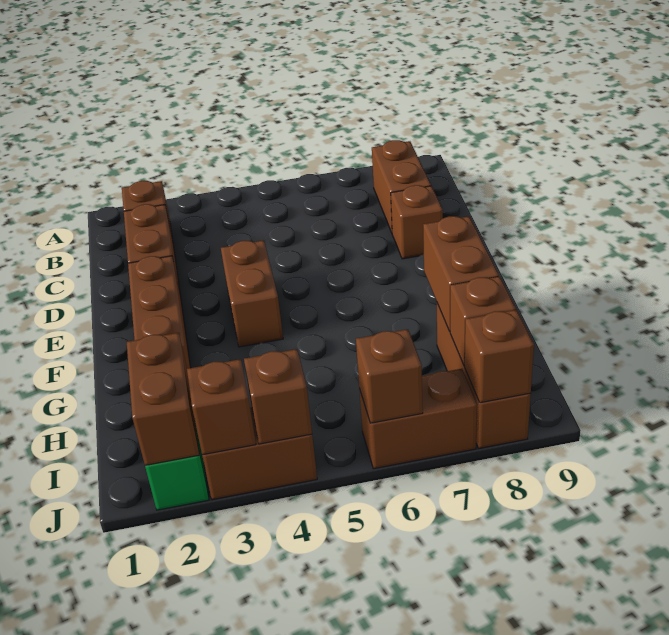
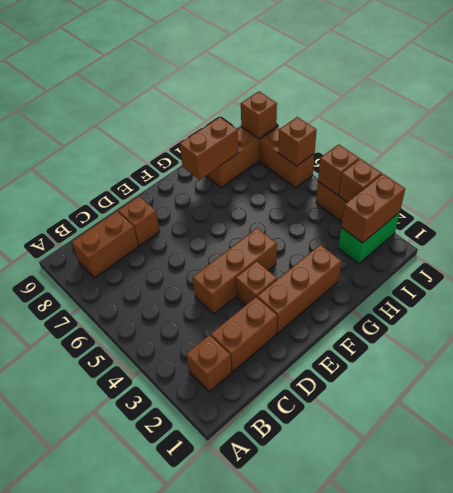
brown 1x2 brick [221,240,283,347] -> brown 1x3 brick [192,228,277,314]
brown 1x1 brick [450,276,516,366] -> brown 1x1 brick moved to [236,261,277,305]

